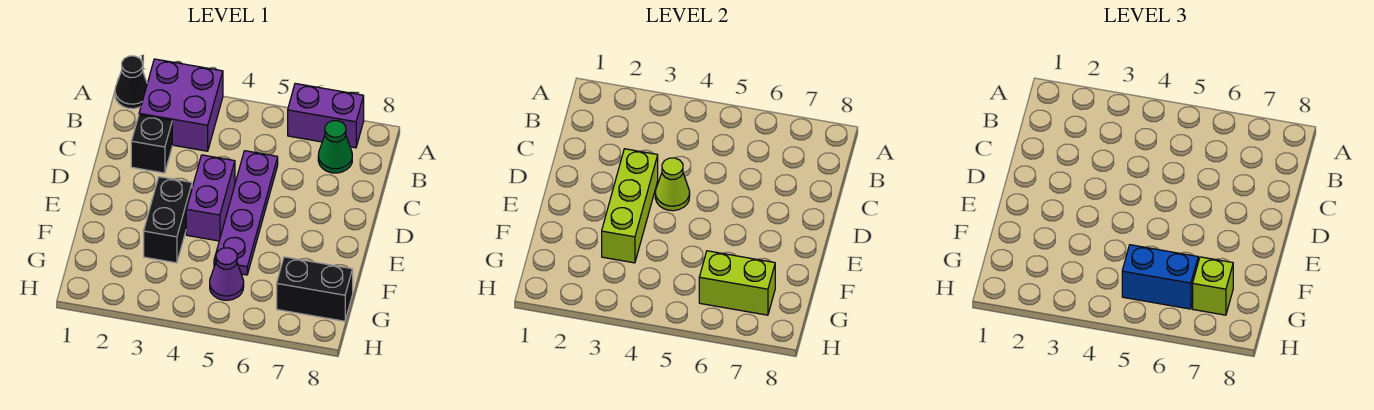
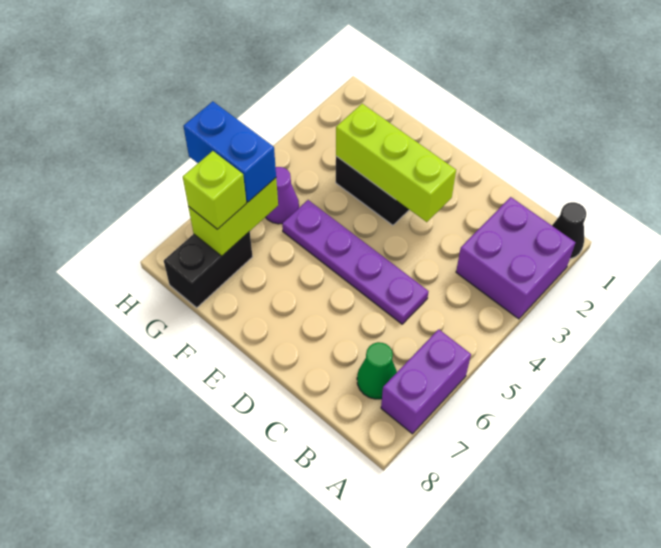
black 1x1 brick [131,115,172,173] -> none
purple 1x2 brick [186,155,235,241] -> none
lime 1x1 cone [655,158,690,211] -> none
blue 1x2 brick [1122,245,1198,309] -> blue 1x2 brick turned to [183,101,276,202]

